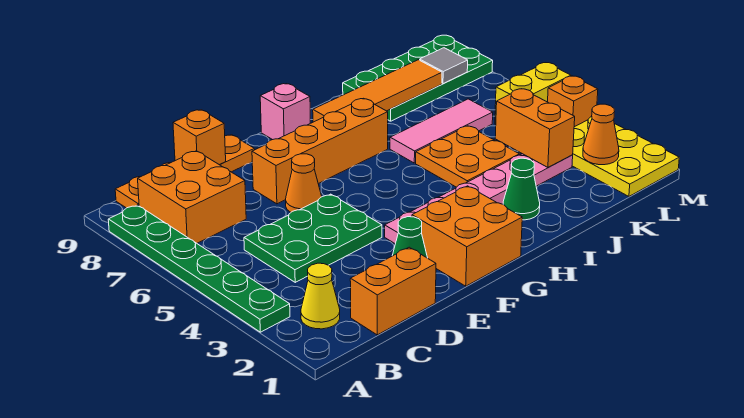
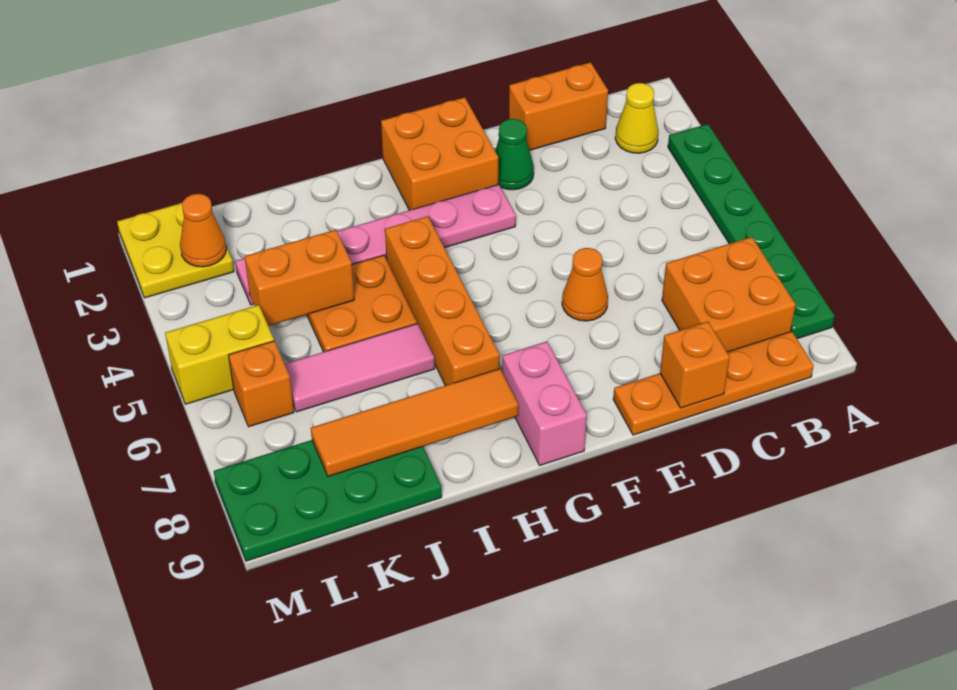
green 2x3 plate [244,194,382,282] -> none
orange 1x4 brick [252,98,388,204] -> orange 1x4 brick turned to [385,216,499,386]
pink 1x1 brick [260,84,310,140] -> pink 1x2 brick [502,341,587,465]
green 1x1 cone [503,158,540,220] -> none
orange 1x2 brick [495,89,575,167] -> orange 1x2 brick turned to [245,230,354,326]
yellow 2x3 plate [572,117,679,196] -> yellow 2x2 plate [117,202,234,298]
grey 1x1 tile [420,48,468,84] -> none
orange 1x1 brick [548,76,598,127] -> orange 1x1 brick moved to [229,341,294,427]

